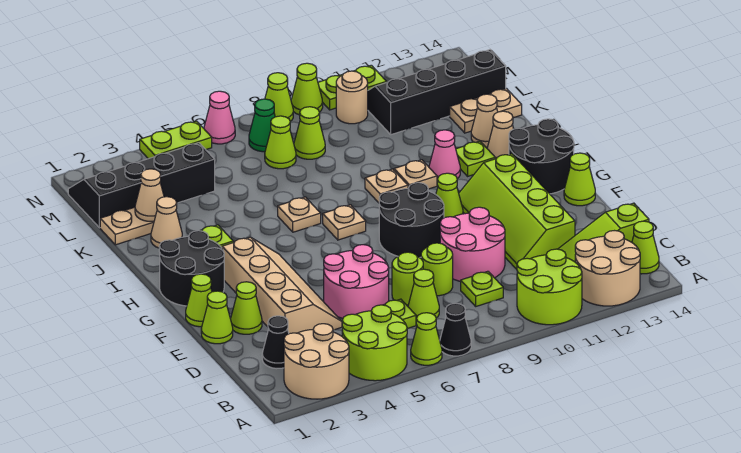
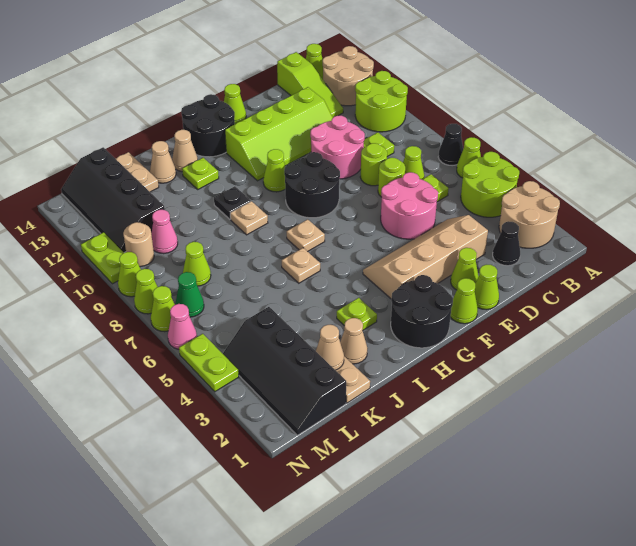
tan 1x1 plate [394,160,437,189] -> black 1x1 plate [214,186,251,219]
pink 1x1 cone [429,130,460,179] -> pink 1x1 cone moved to [151,210,178,254]
lime 1x1 cone [265,116,296,169] -> lime 1x1 cone moved to [151,286,175,332]

